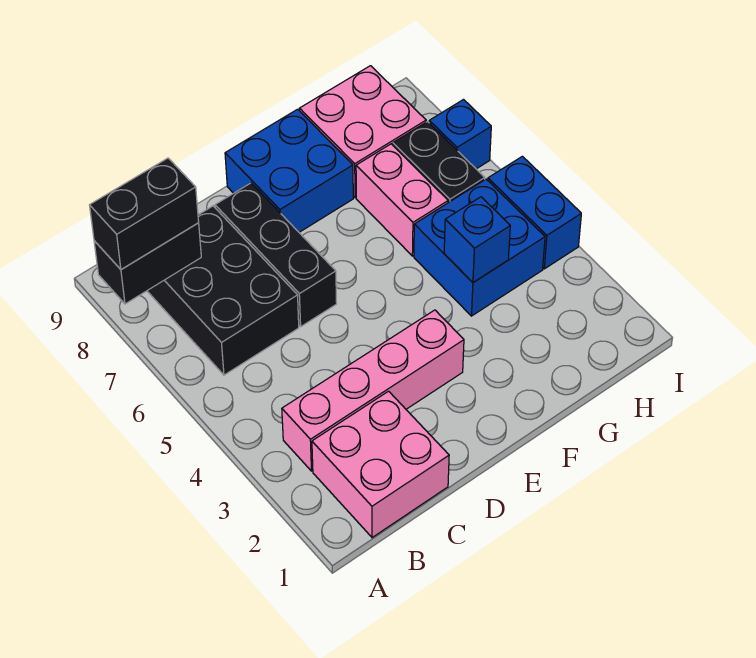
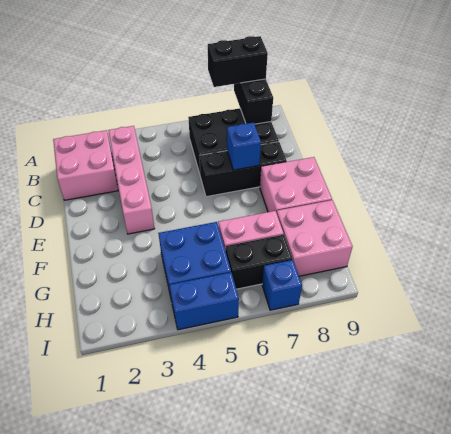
black 1x2 brick [90,158,199,270] -> black 1x2 brick turned to [208,36,268,87]
blue 2x2 brick [225,109,353,232] -> pink 2x2 brick [260,157,332,213]
blue 1x1 brick [444,197,510,282] -> blue 1x1 brick moved to [227,122,261,170]

